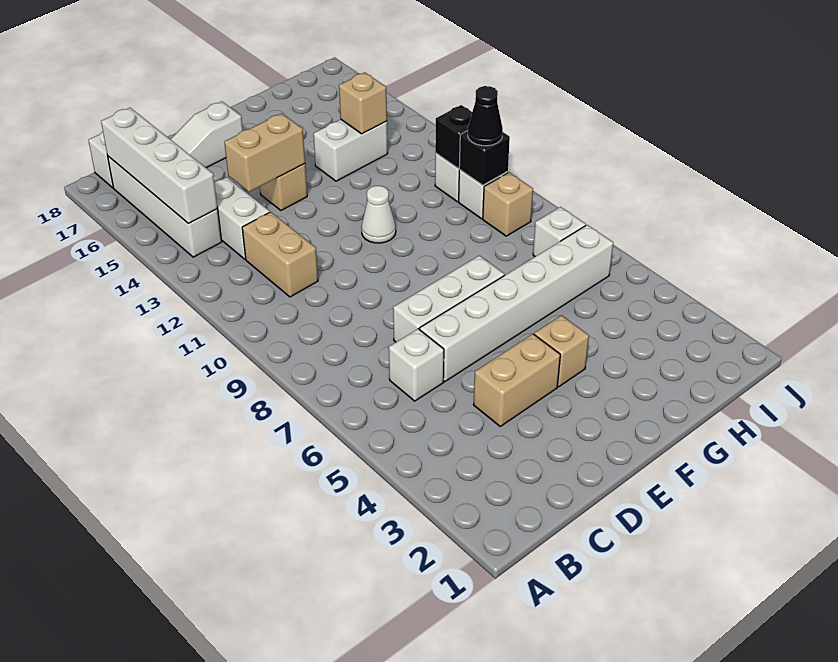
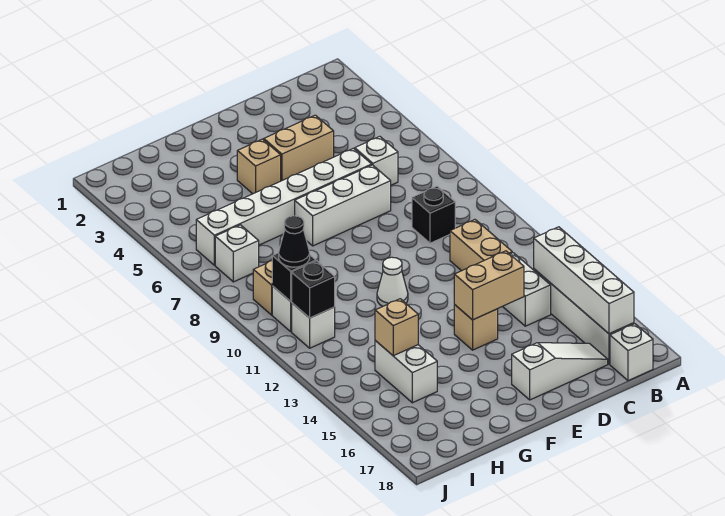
none -> black 1x1 brick [412,186,455,243]
white 1x2 brick [313,119,388,181] -> white 1x2 brick turned to [375,341,437,403]

